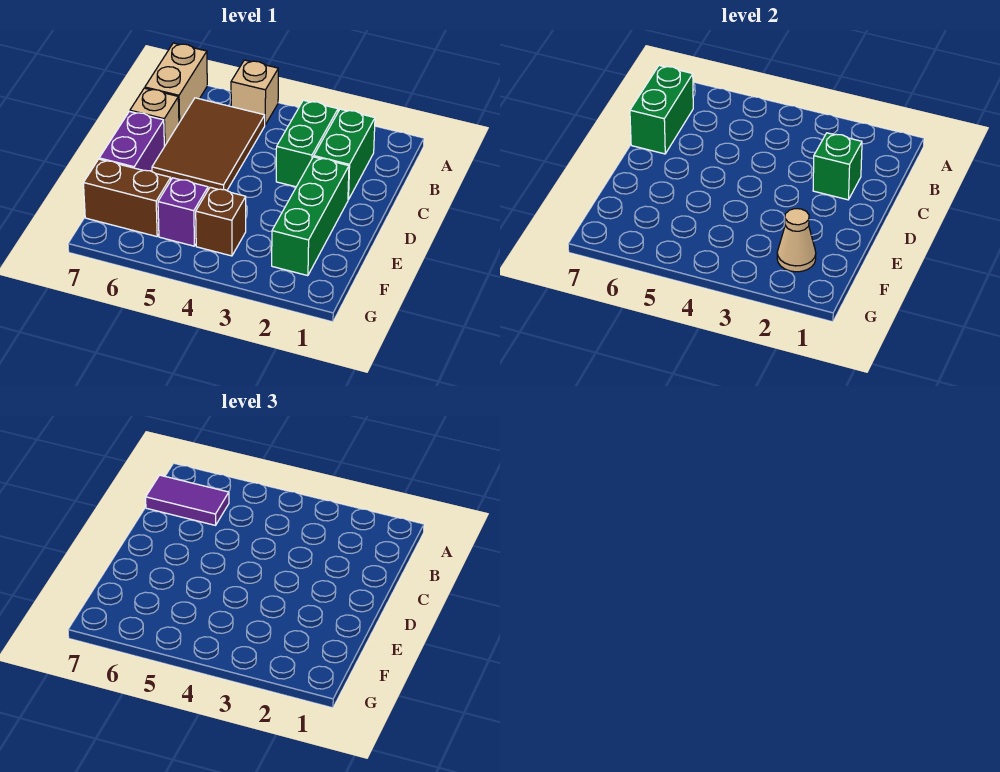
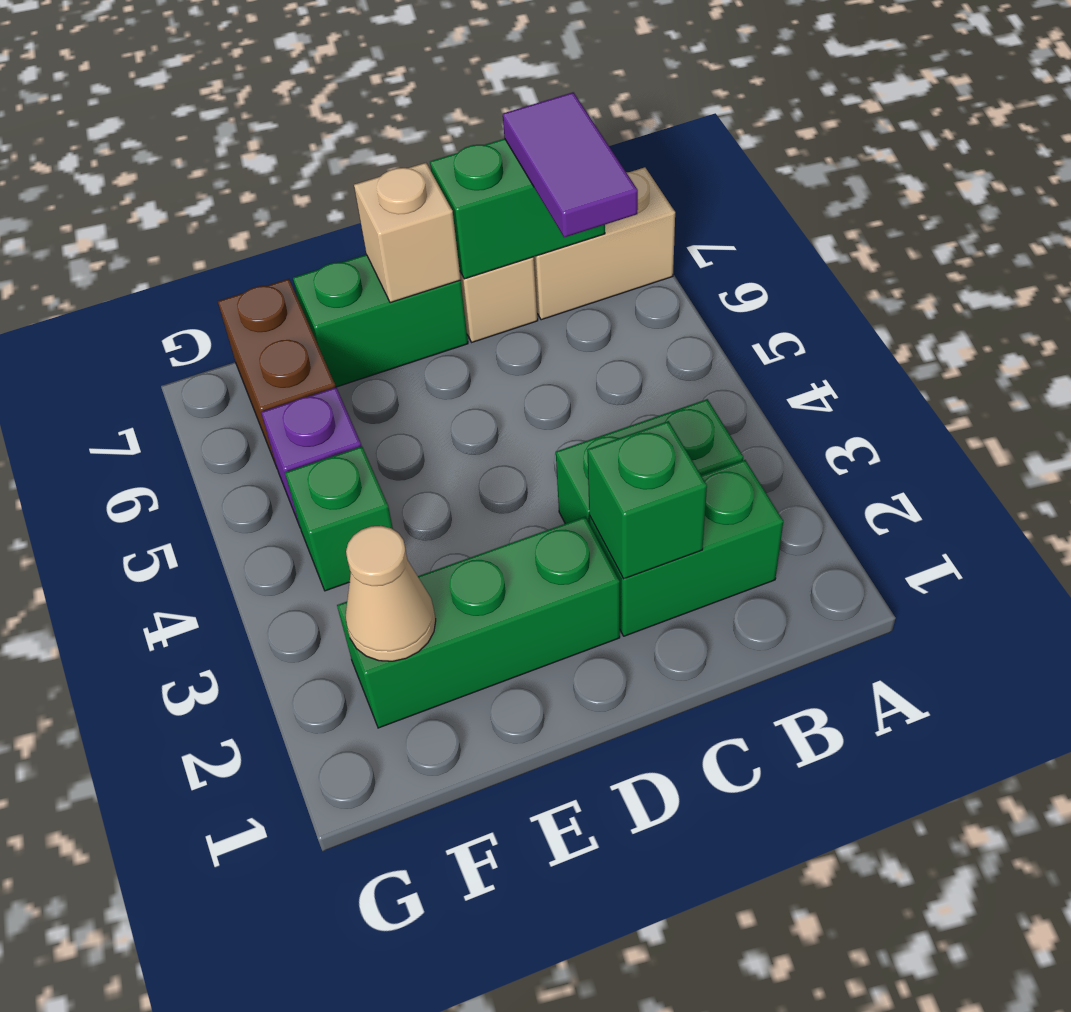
tan 1x1 brick [231,60,278,125] -> tan 1x1 brick moved to [354,163,461,303]
brown 2x3 tile [152,98,265,190] -> none
purple 1x2 brick [99,111,164,171] -> green 1x2 brick [293,255,468,387]
brown 1x1 brick [196,187,246,256] -> green 1x1 brick [285,446,393,591]

